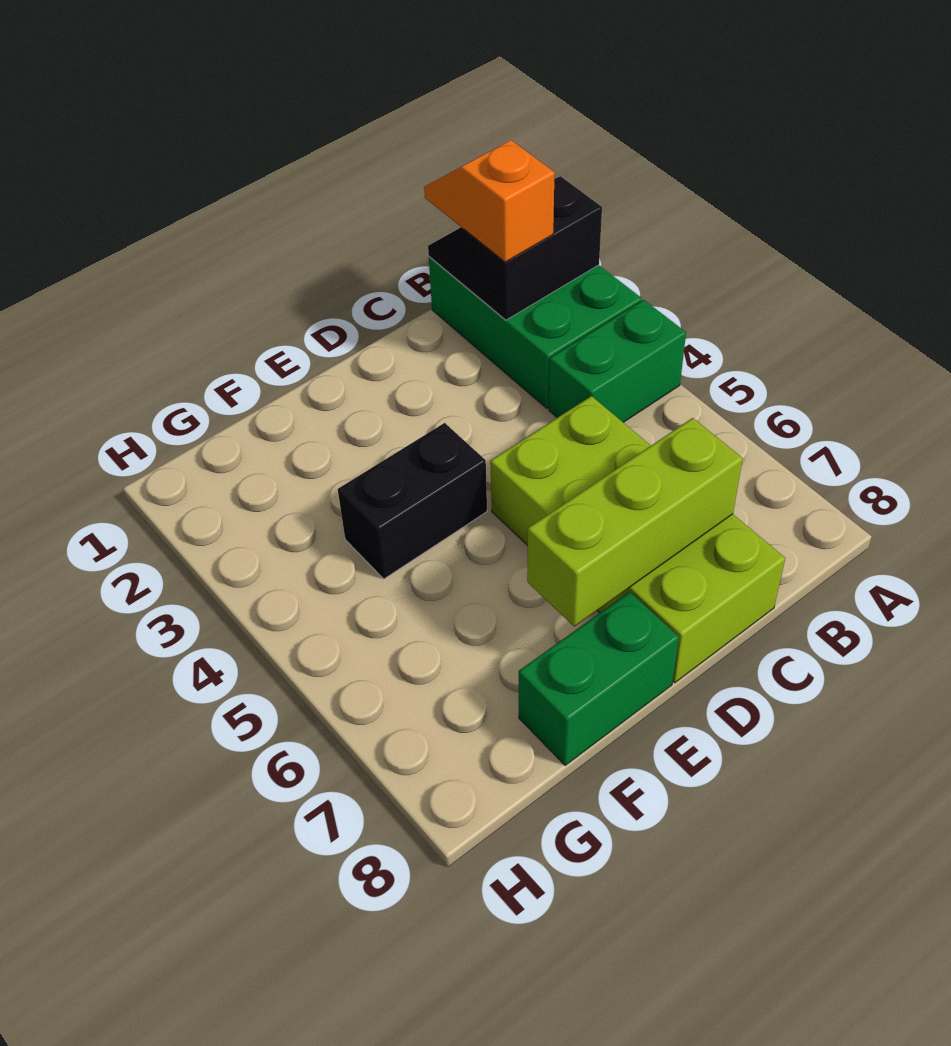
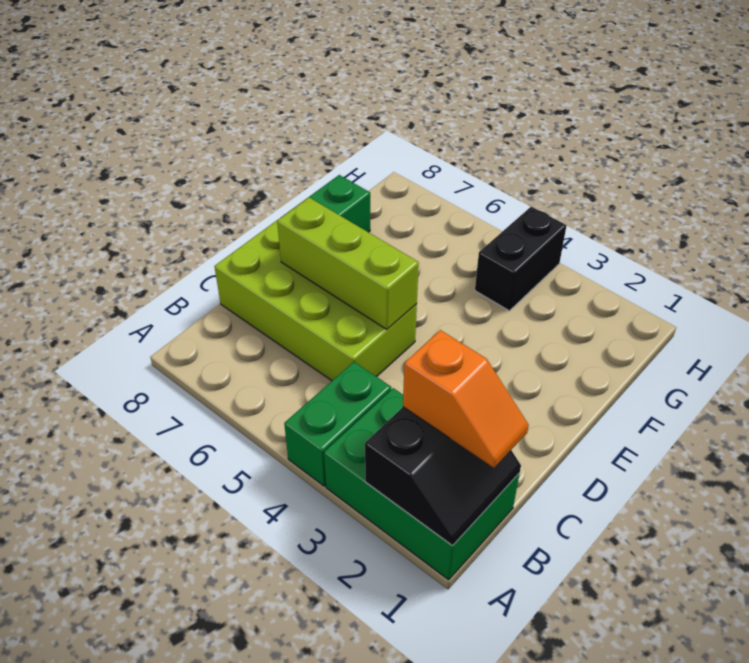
lime 1x3 brick [527,418,743,626] -> lime 1x3 brick turned to [277,197,419,330]
black 1x2 brick [338,423,487,579] -> black 1x2 brick moved to [475,207,567,311]

